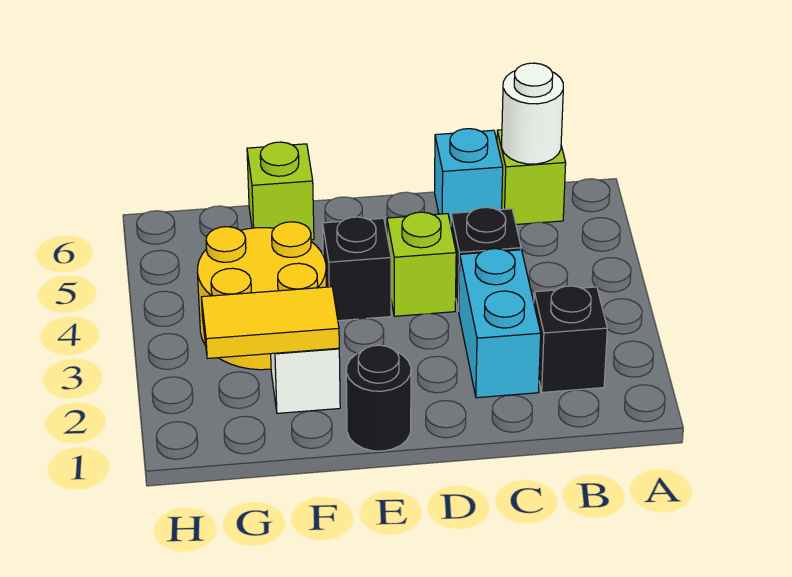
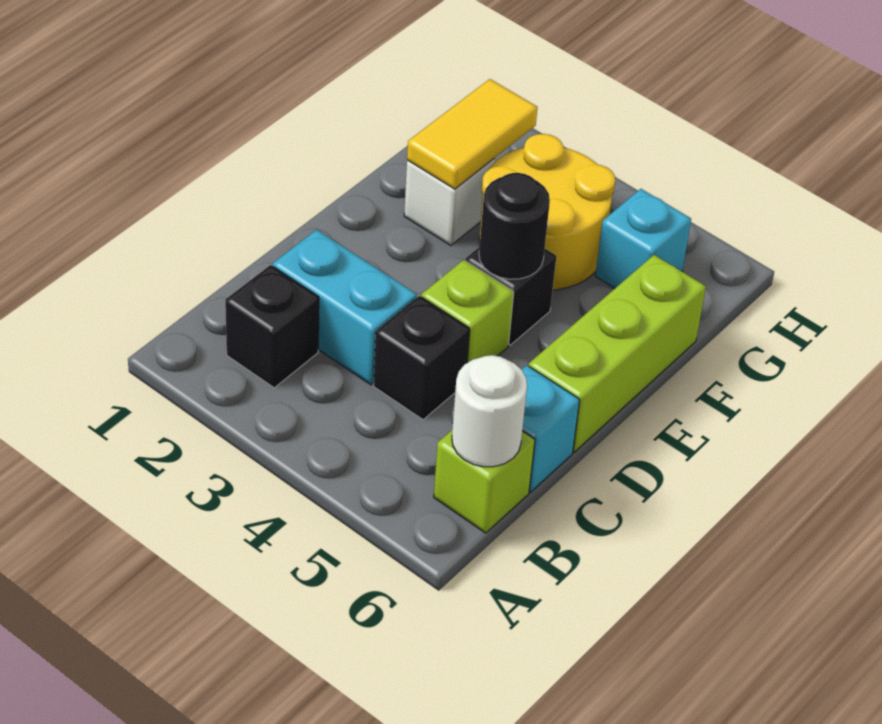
black 1x1 round brick [346,345,411,451] -> black 1x1 round brick moved to [479,173,550,279]
lime 1x1 brick [247,142,314,240] -> lime 1x3 brick [529,255,706,452]
none -> cyan 1x1 brick [595,189,691,288]

